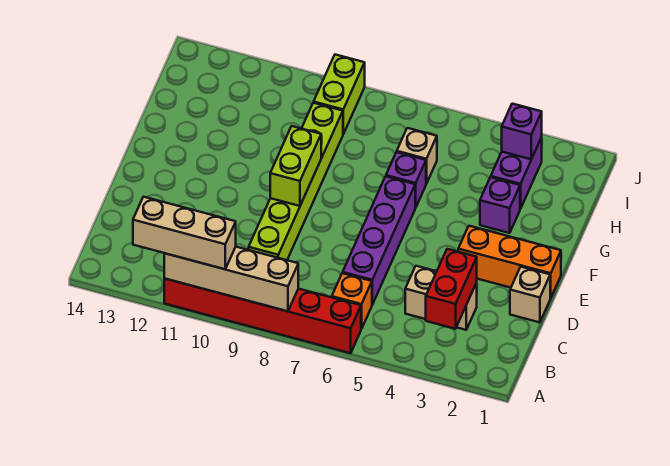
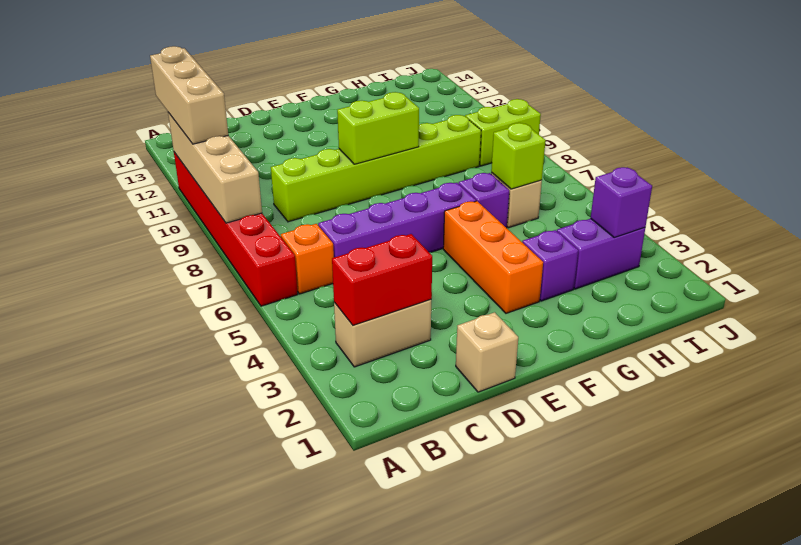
tan 1x2 brick [405,266,477,330] -> tan 1x2 brick turned to [334,299,431,367]
orange 1x3 brick [458,226,561,298] -> orange 1x3 brick moved to [443,201,543,313]
none -> lime 1x1 brick [491,123,546,189]

